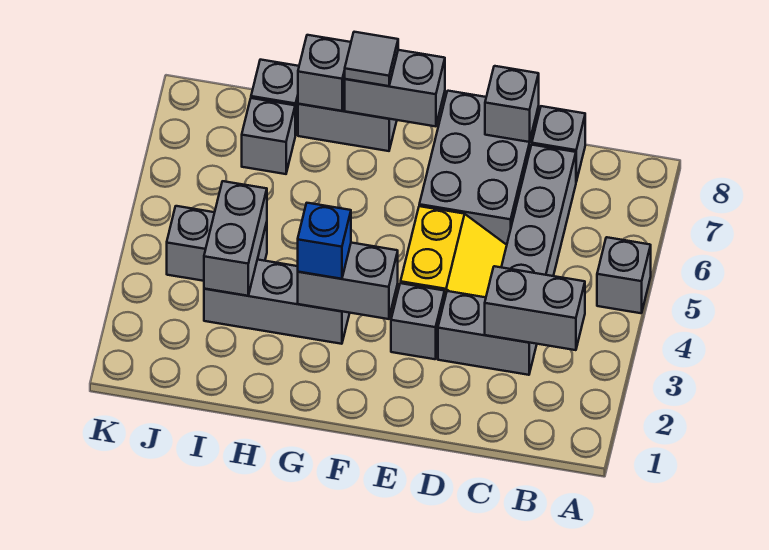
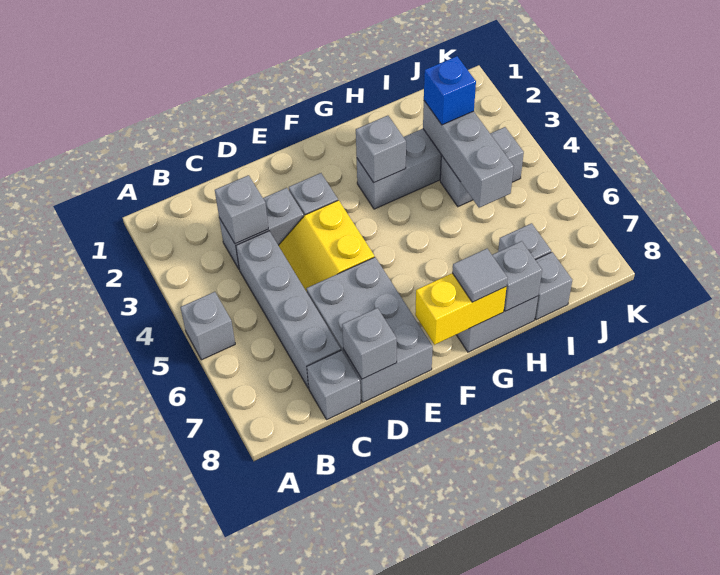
grey 1x2 brick [485,266,585,350] -> grey 1x1 brick [215,175,268,244]
grey 1x2 brick [298,243,398,319] -> grey 1x1 brick [356,115,406,183]
grey 1x2 brick [345,50,445,126] -> yellow 1x2 brick [415,273,506,345]
blue 1x1 brick [298,203,351,279] -> blue 1x1 brick moved to [424,56,476,125]
grey 1x2 brick [204,181,267,296] -> grey 1x3 brick [423,101,514,208]

